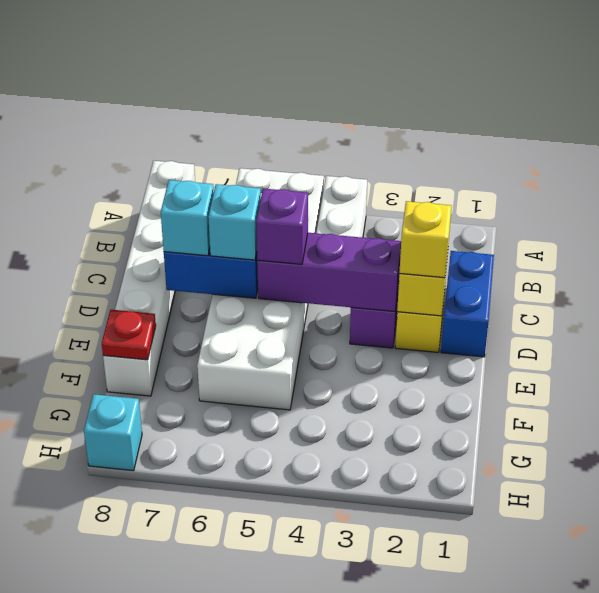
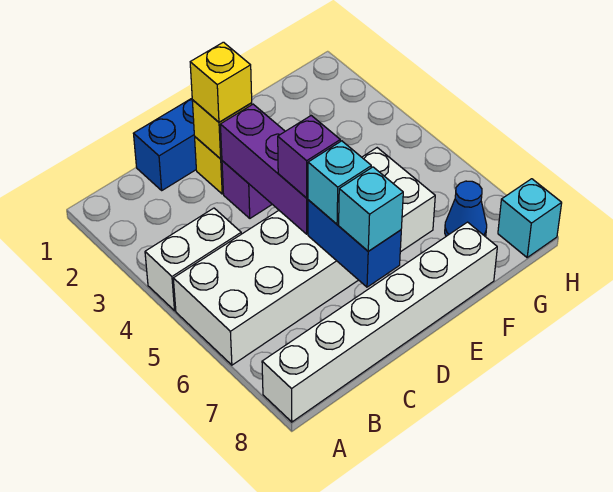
red 1x1 plate [102,310,156,360] -> none
none -> blue 1x1 cone [445,181,487,236]

